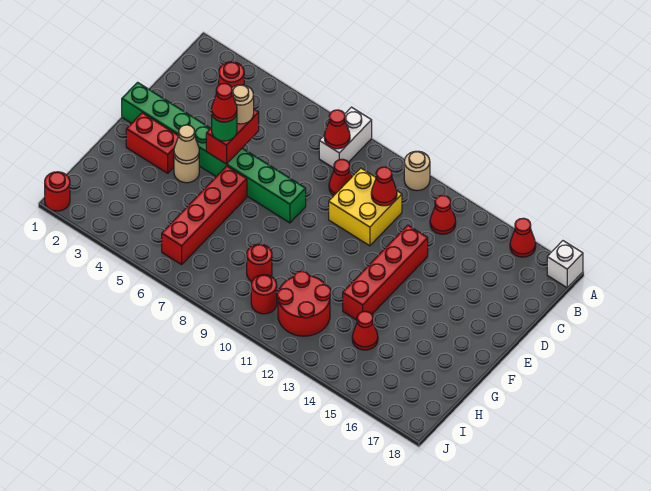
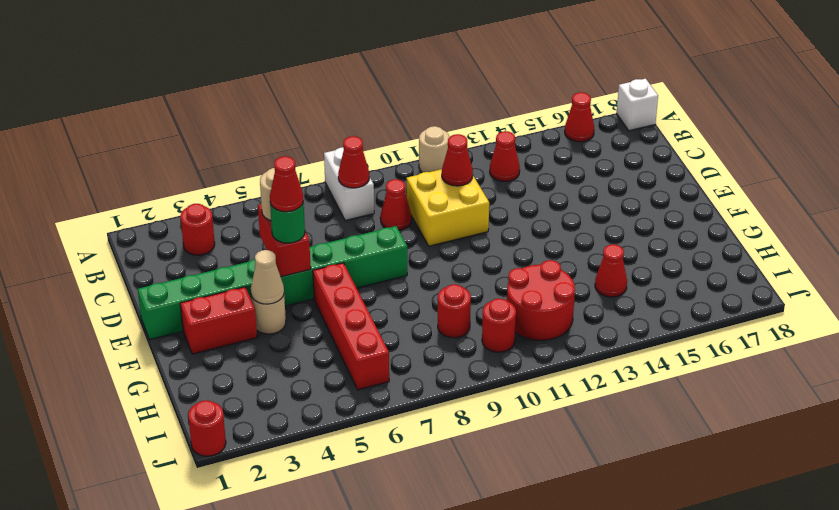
red 1x4 brick [343,225,428,320] -> none

